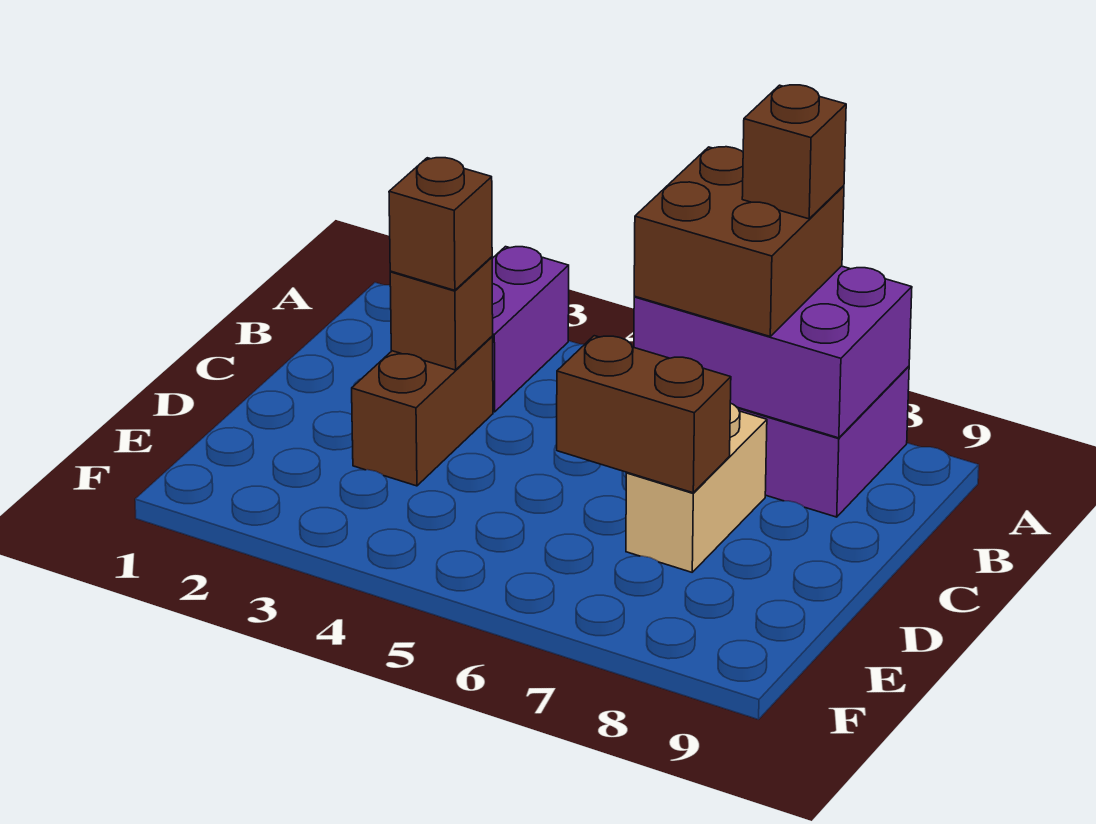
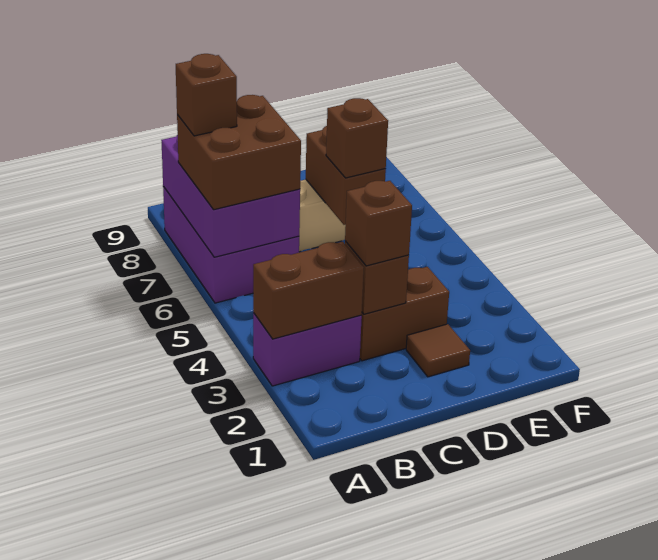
none -> brown 1x2 brick [253,242,364,339]
none -> brown 1x1 tile [406,324,470,377]
none -> brown 1x1 brick [326,98,388,178]

